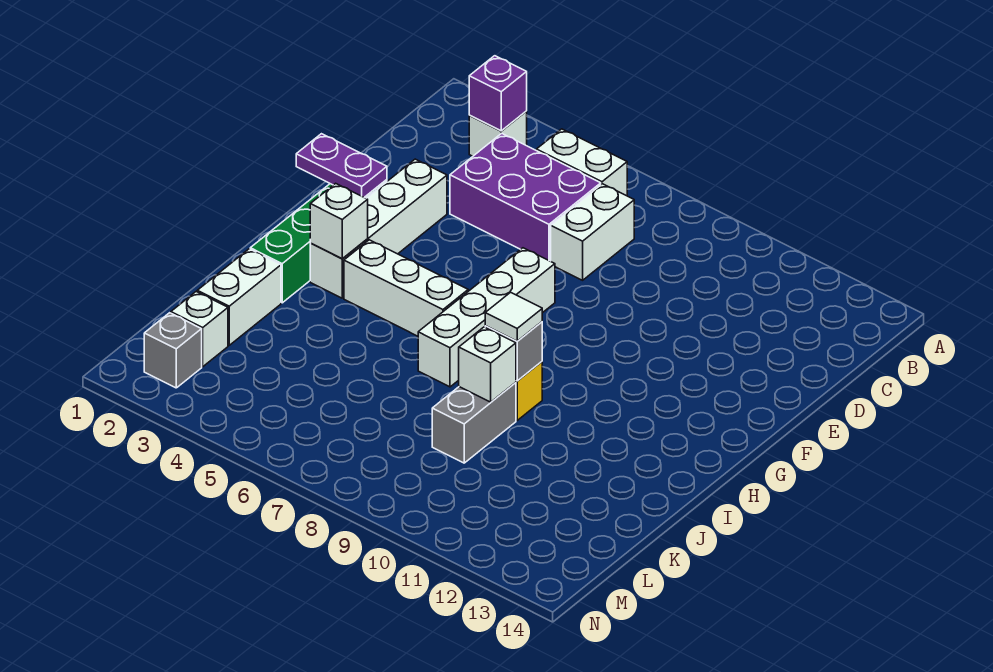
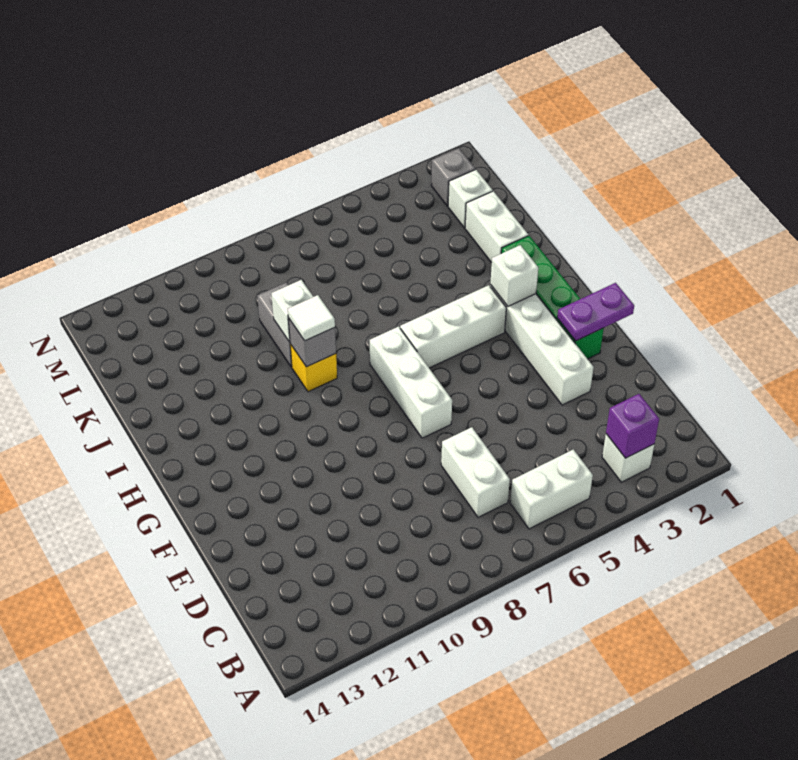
purple 2x3 brick [450,133,601,261] -> none
white 1x4 brick [418,248,555,387] -> white 1x3 brick [370,326,452,438]

